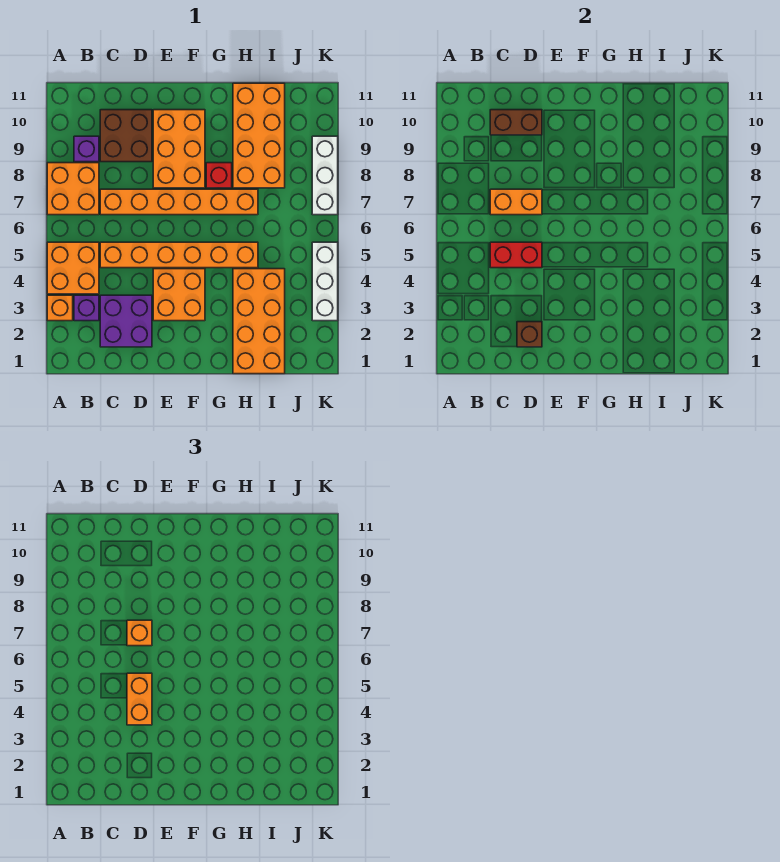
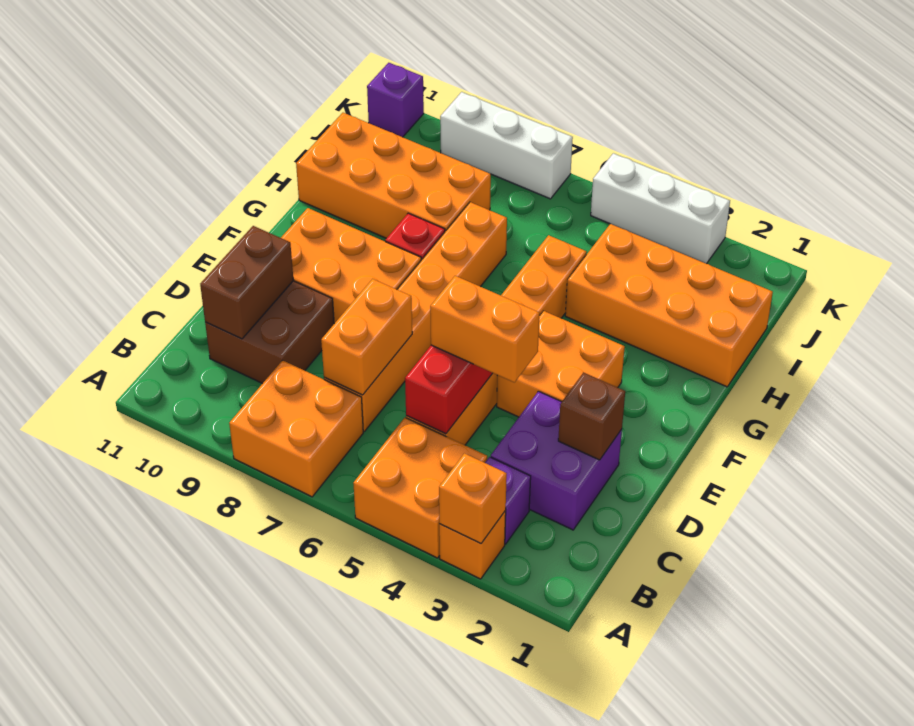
purple 1x1 brick [74,136,99,162] -> purple 1x1 brick moved to [367,63,424,137]
orange 1x1 brick [127,620,152,646] -> orange 1x1 brick moved to [439,453,507,544]

